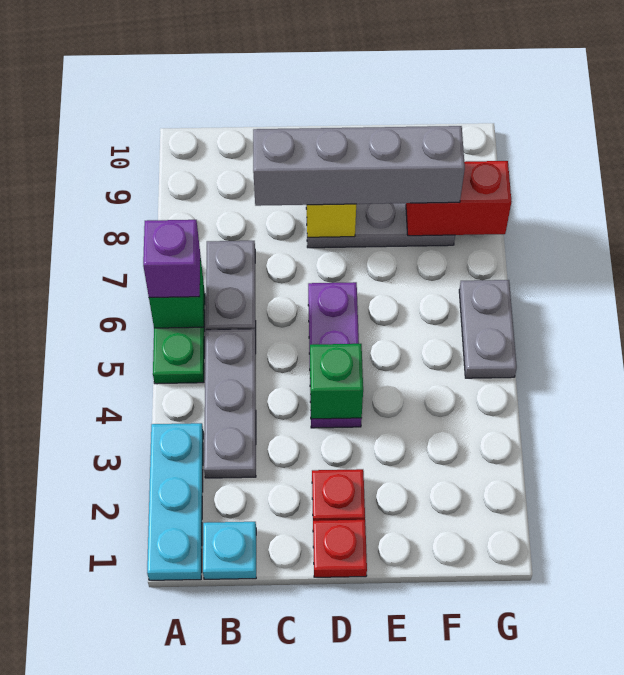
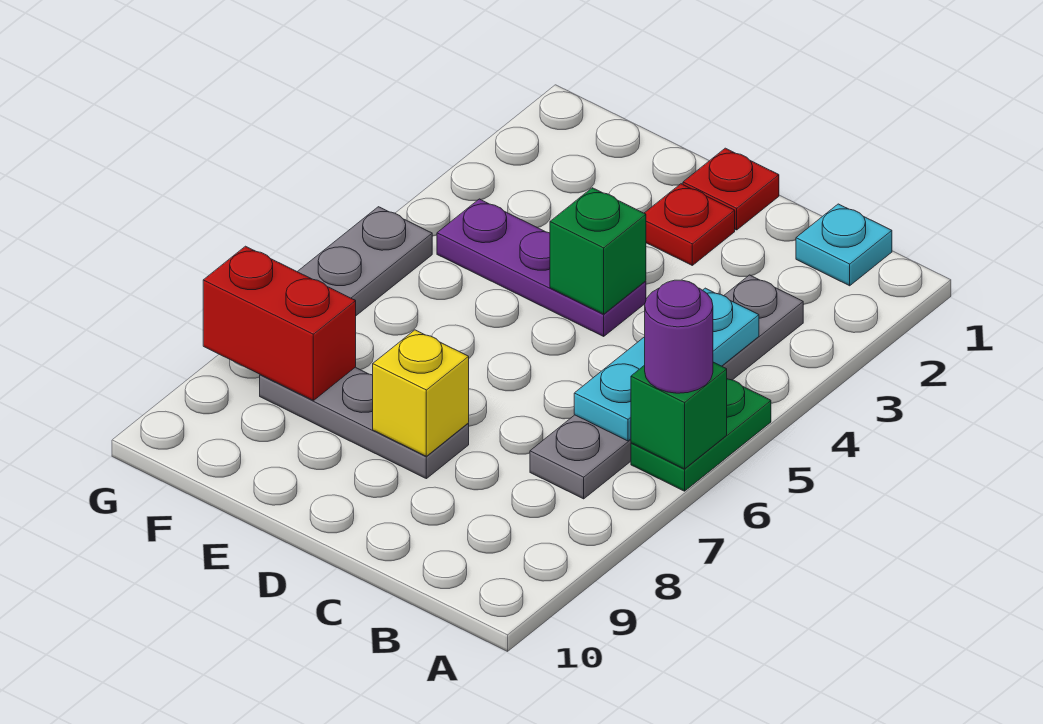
cyan 1x3 plate [147,423,203,580] -> cyan 1x3 plate moved to [574,288,759,441]
purple 1x1 brick [143,220,200,297] -> purple 1x1 round brick [645,280,713,393]
grey 1x4 brick [253,126,465,206] -> none
purple 1x3 plate [308,282,362,428] -> purple 1x3 plate turned to [437,199,646,336]

